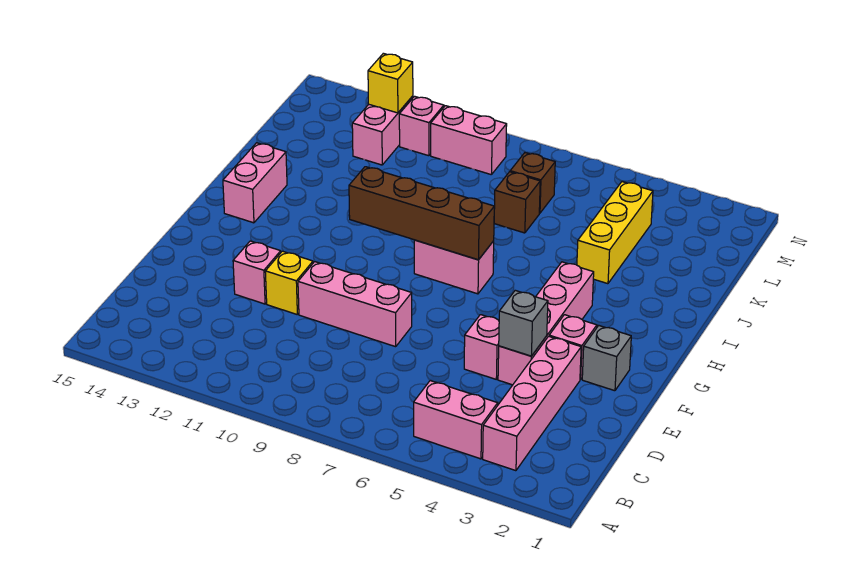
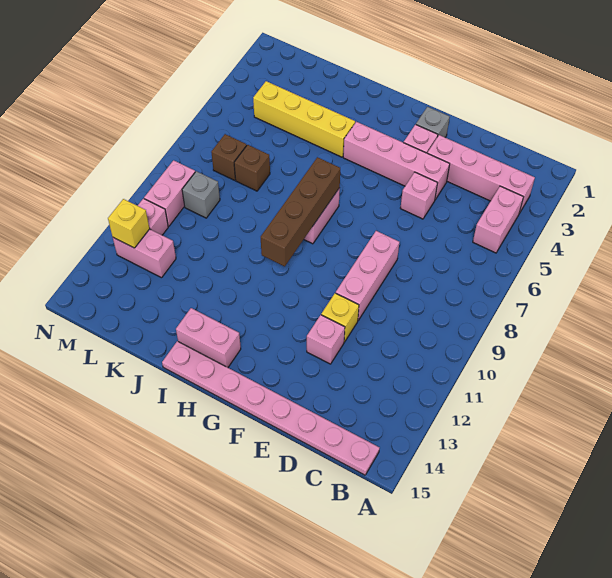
none -> pink 1x8 plate [162,341,380,475]
grey 1x1 brick [499,290,548,356] -> grey 1x1 brick moved to [182,171,220,218]
yellow 1x3 brick [577,182,653,284] -> yellow 1x4 brick [253,81,355,157]

